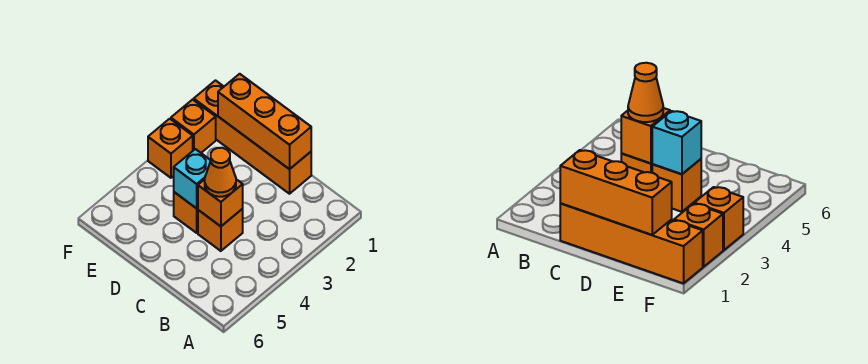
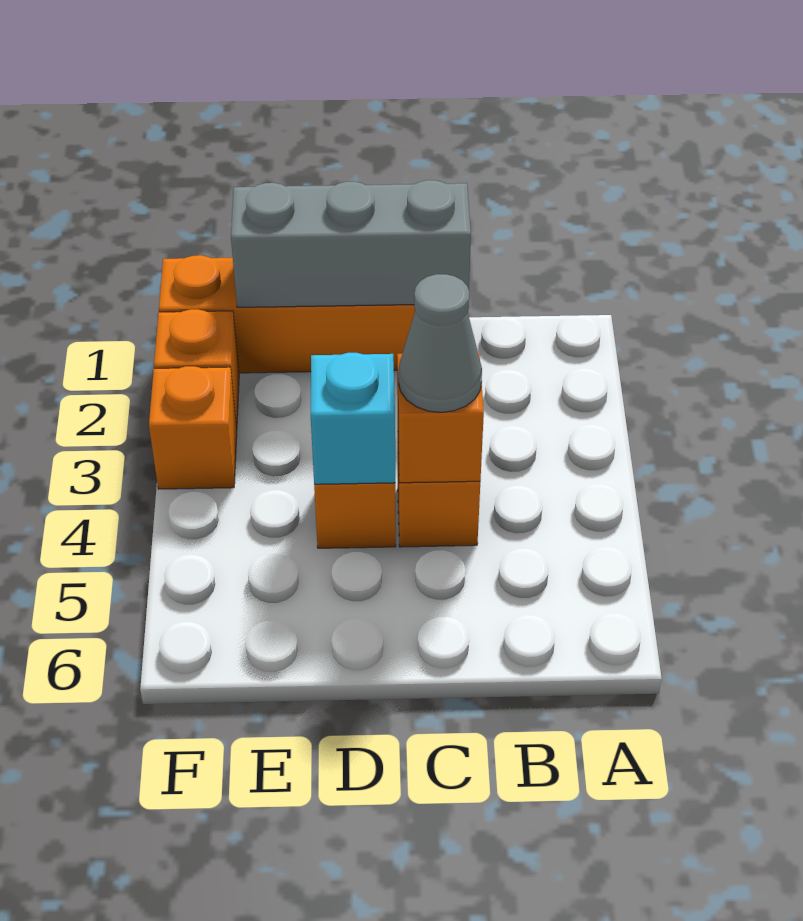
orange 1x3 brick [218,74,311,169] -> grey 1x3 brick [231,180,471,307]
orange 1x1 cone [205,148,236,197] -> grey 1x1 cone [398,274,482,412]

